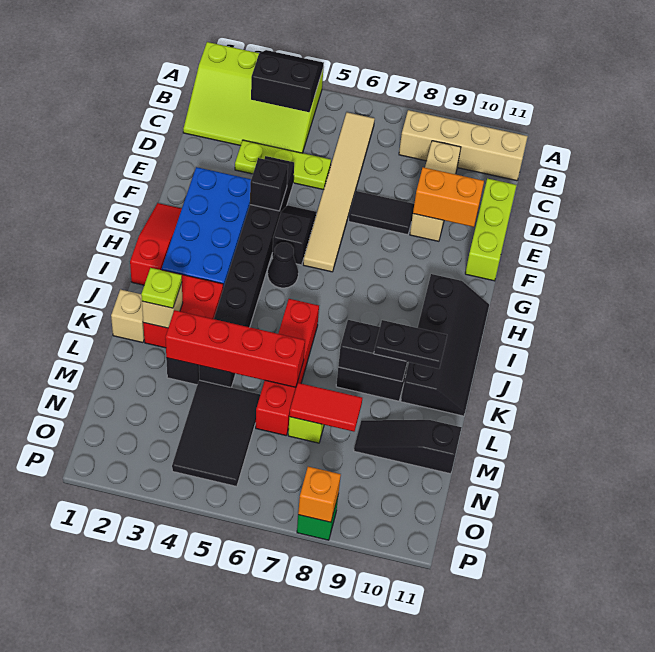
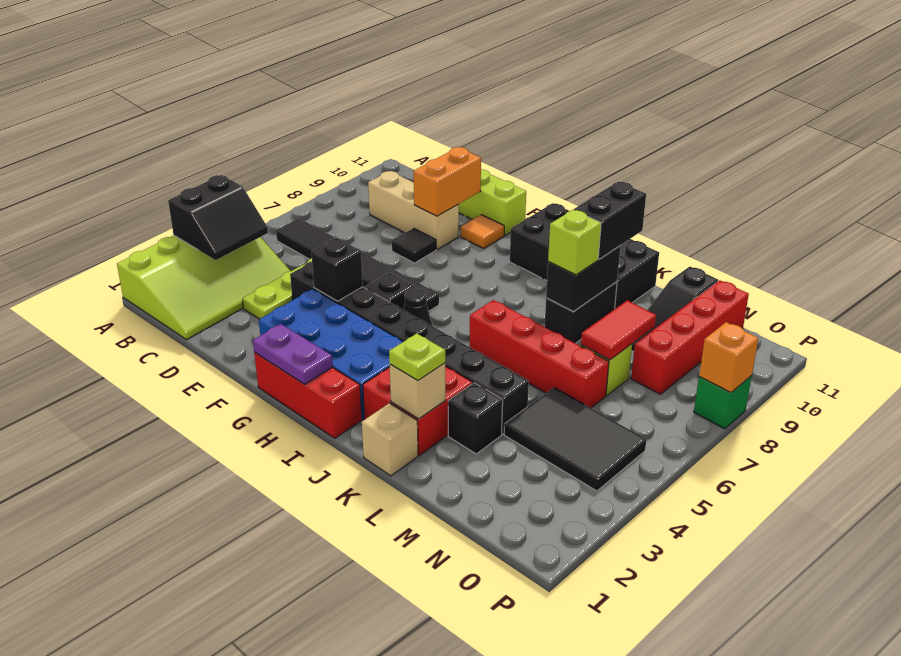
black 2x2 slope [251,50,324,112] -> black 2x2 slope turned to [168,175,268,260]
tan 1x6 tile [303,112,375,272] -> black 1x6 tile [276,218,439,311]
tan 1x4 brick [399,110,528,181] -> none
black 1x2 tile [349,191,414,235] -> black 1x1 tile [392,228,436,263]
none -> orange 1x1 tile [461,215,504,249]
red 1x3 slope [130,203,182,285] -> red 1x3 brick [254,352,362,438]
none -> purple 1x2 plate [253,324,333,384]
black 2x4 slope [401,274,489,416] -> black 2x4 brick [510,203,659,309]
none -> lime 1x1 brick [548,210,601,275]
black 1x2 plate [374,320,447,369] -> black 1x2 brick [574,182,646,259]
red 1x4 brick [165,310,305,387] -> red 1x4 brick moved to [631,280,749,394]

